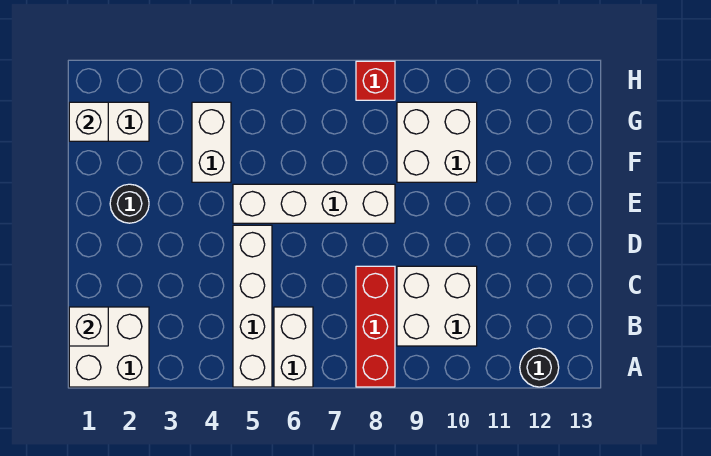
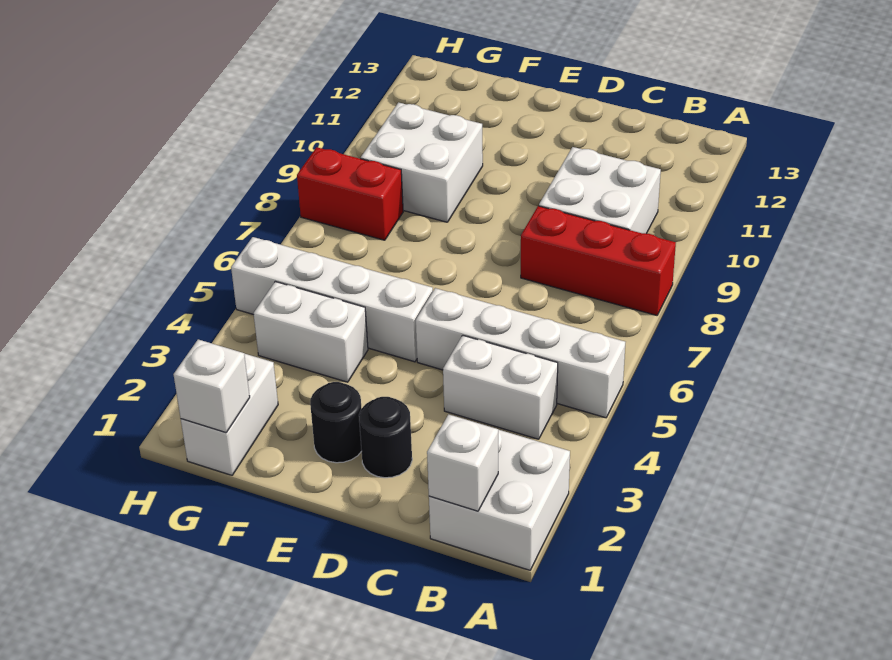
white 1x2 brick [274,307,313,387] -> white 1x2 brick moved to [443,335,558,439]
black 1x1 round brick [520,348,559,387] -> black 1x1 round brick moved to [359,397,412,478]
white 1x4 brick [233,184,395,223] -> white 1x4 brick turned to [231,237,433,362]
red 1x1 brick [356,61,395,100] -> red 1x2 brick [297,147,403,240]

